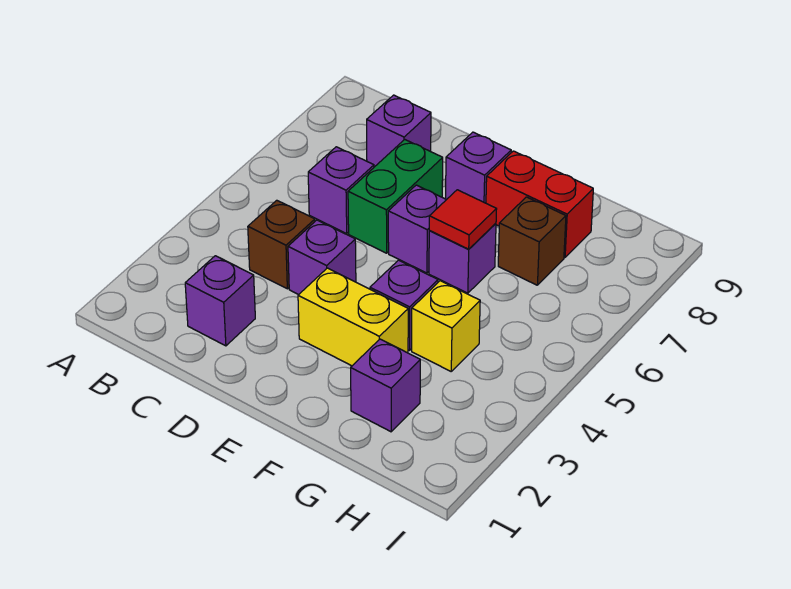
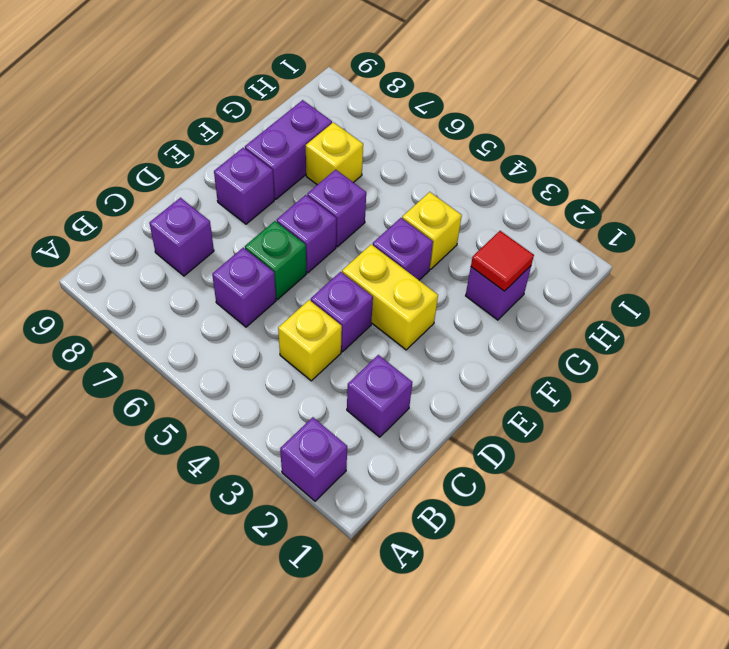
none -> purple 1x1 brick [280,417,347,501]
brown 1x1 brick [248,200,315,289] -> yellow 1x1 brick [278,300,342,381]
green 1x2 brick [348,140,443,253] -> green 1x1 brick [245,221,306,300]
yellow 1x2 brick [298,268,408,366] -> yellow 1x2 brick turned to [342,244,438,350]
red 1x1 tile [429,190,497,249] -> red 1x1 tile moved to [471,231,534,291]
red 1x2 brick [486,151,593,257] -> purple 1x2 brick [245,100,332,199]
brown 1x1 brick [498,197,566,285] -> yellow 1x1 brick [306,122,363,185]

